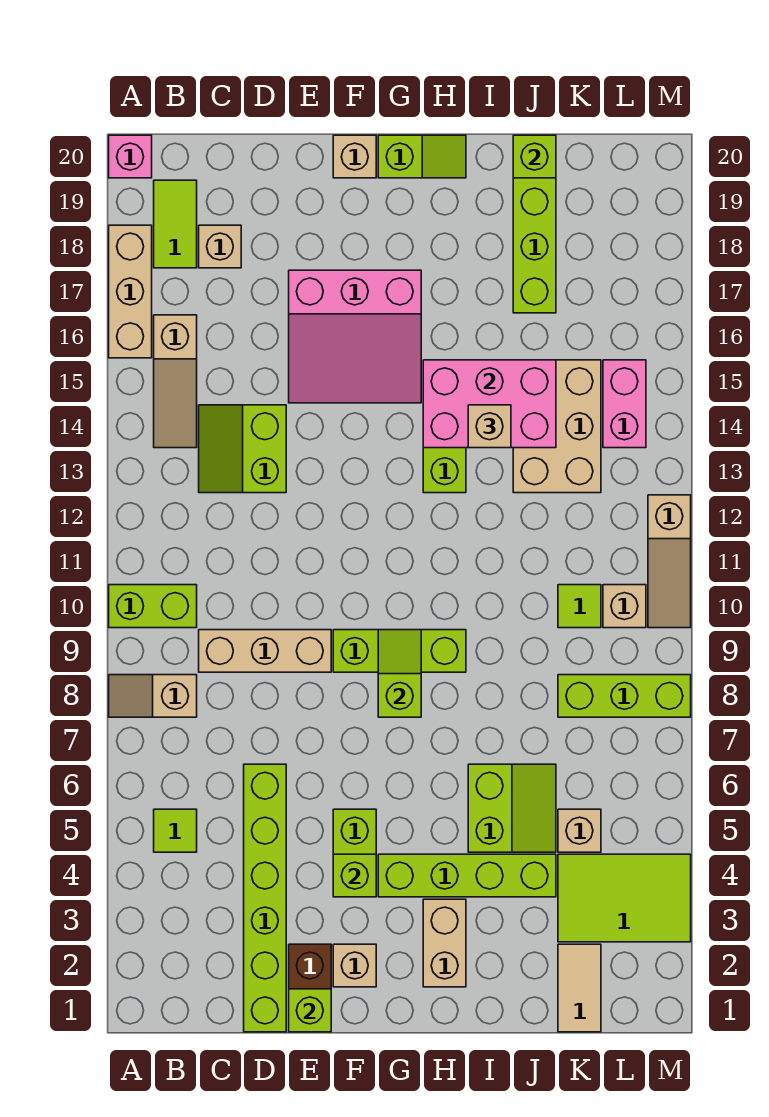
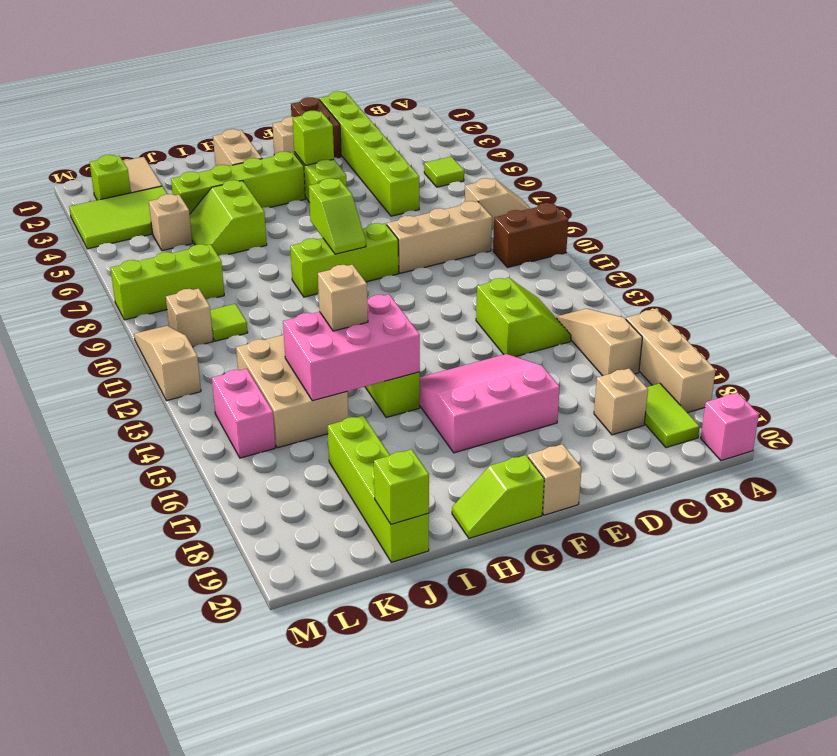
lime 1x2 brick [109,585,197,628] -> brown 1x2 brick [493,203,568,268]
lime 1x1 brick [289,989,331,1032] -> lime 1x1 brick moved to [90,155,131,200]

